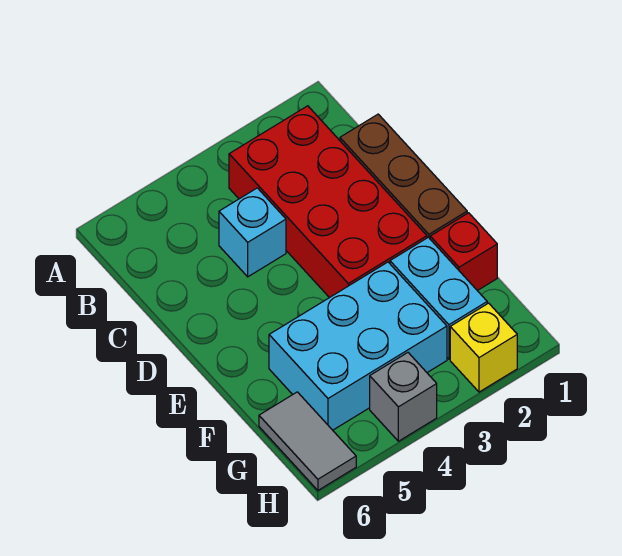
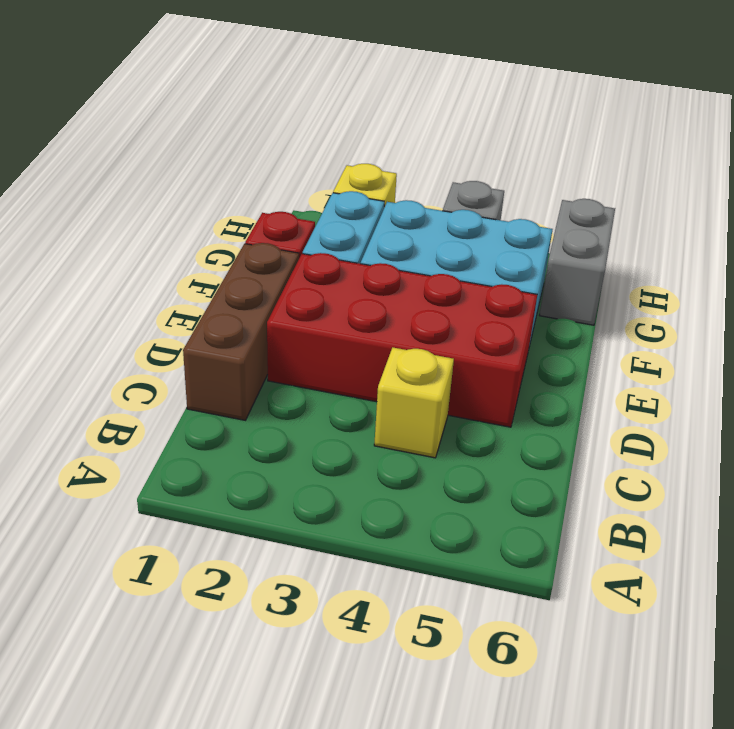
red 2x4 brick [229,106,427,298] -> red 2x4 brick turned to [267,253,537,427]
cyan 1x1 brick [219,188,286,277] -> yellow 1x1 brick [374,347,454,458]
grey 1x2 tile [259,392,356,490] -> grey 1x2 brick [540,199,615,325]

